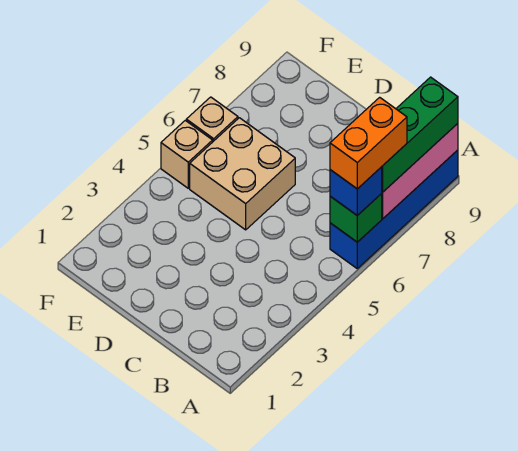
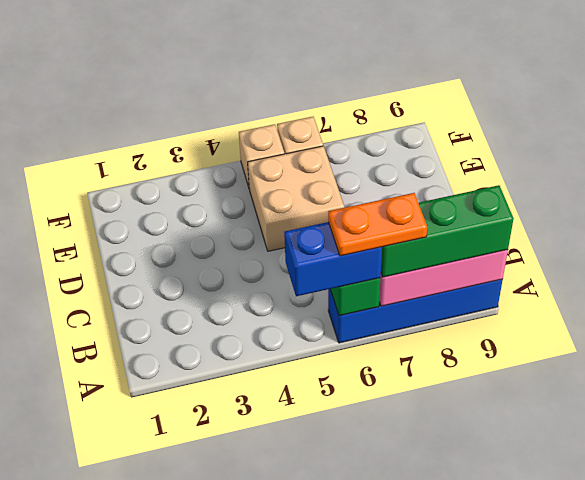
blue 1x1 brick [330,167,382,216] -> blue 1x2 brick [284,222,382,296]
orange 1x2 brick [330,97,407,189] -> orange 1x2 plate [328,193,427,256]

